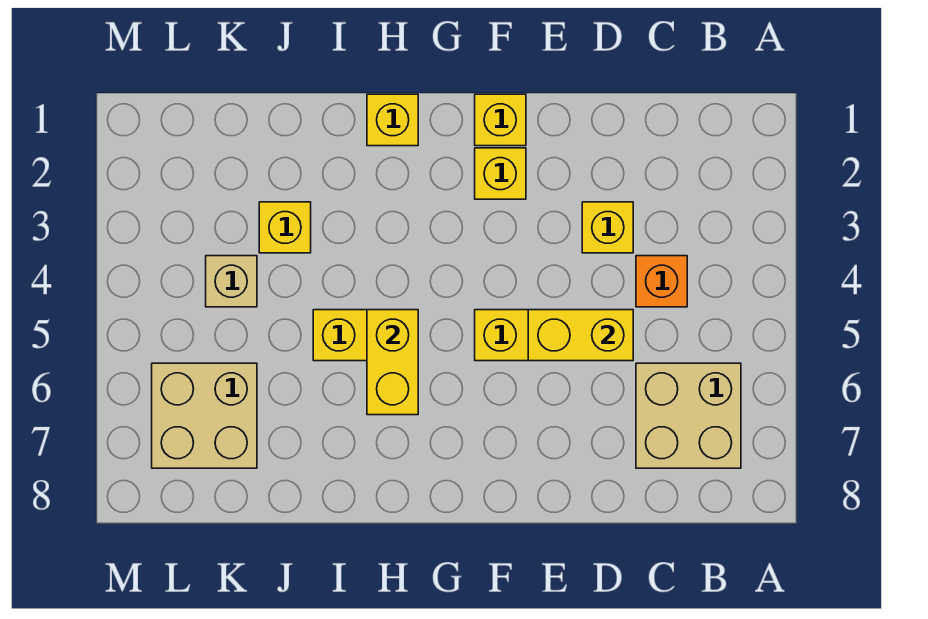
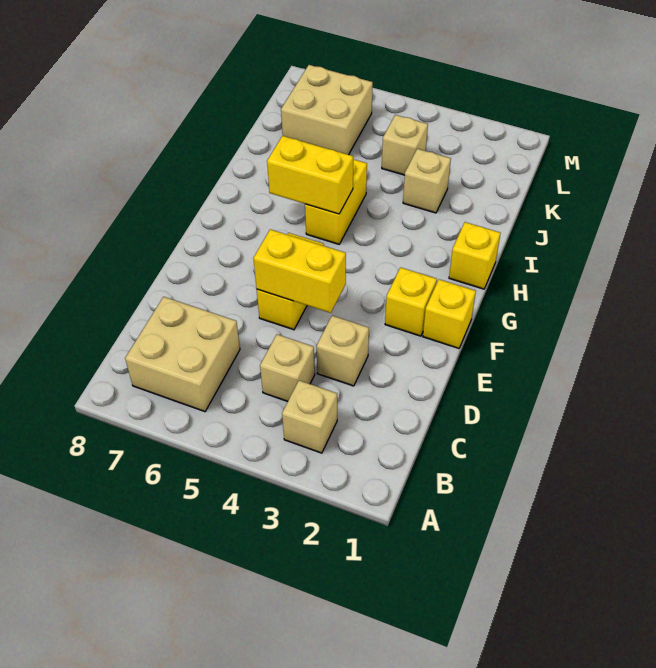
none -> tan 1x1 brick [282,380,337,453]
orange 1x1 brick [636,256,687,307] -> tan 1x1 brick [260,334,315,401]
yellow 1x1 brick [582,202,633,253] -> tan 1x1 brick [316,316,369,386]
yellow 1x2 brick [528,310,633,361] -> yellow 1x2 brick turned to [253,229,346,313]
yellow 1x1 brick [259,202,311,253] -> tan 1x1 brick [403,149,451,213]

